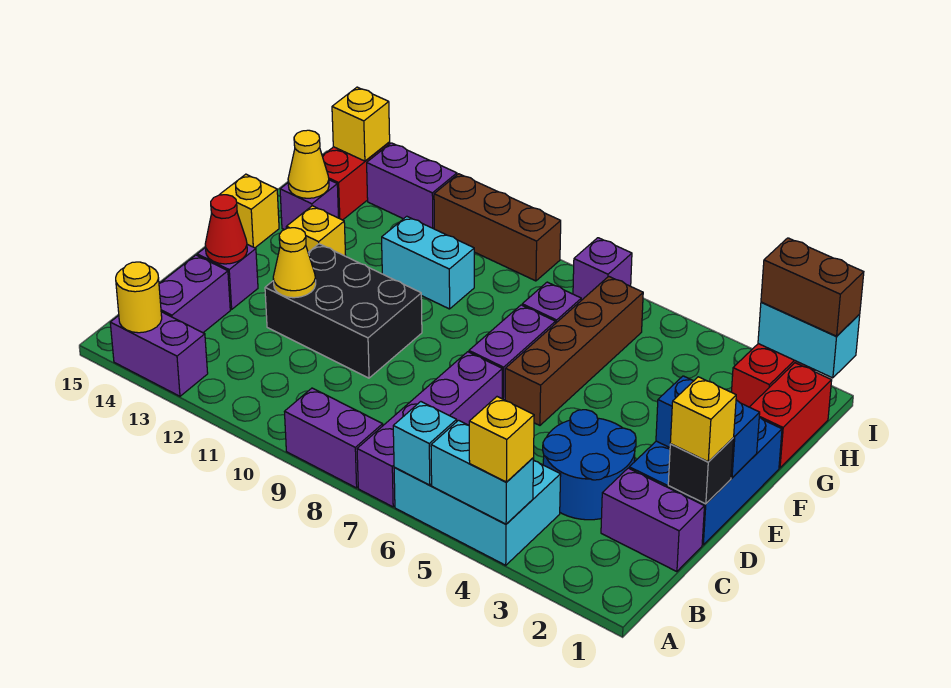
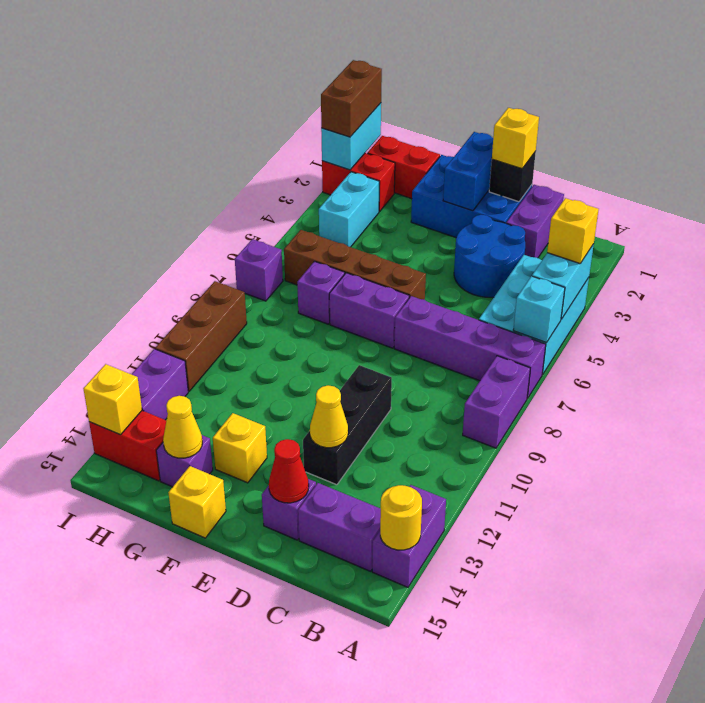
black 2x3 brick [265,244,422,378] -> black 1x3 brick [303,365,392,485]
cyan 1x2 brick [382,216,474,309] -> cyan 1x2 brick moved to [319,172,379,247]

